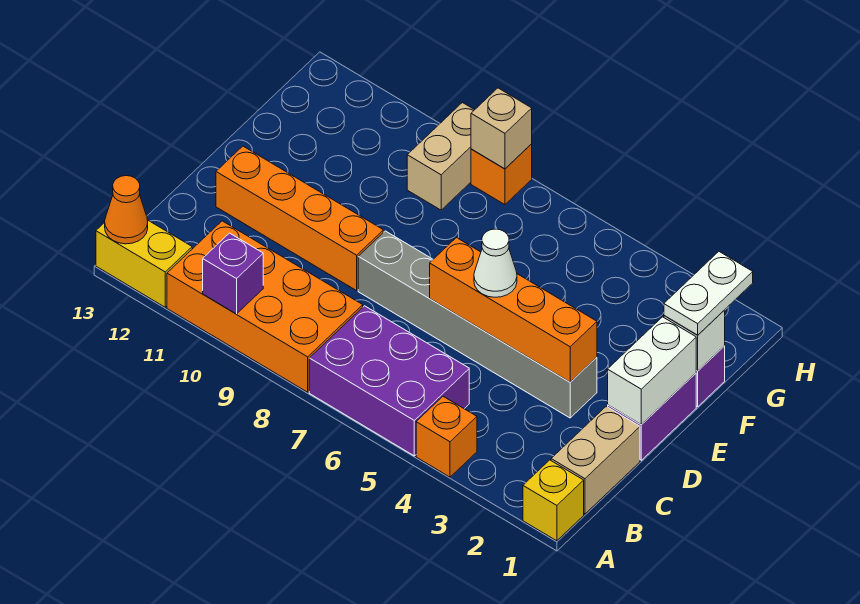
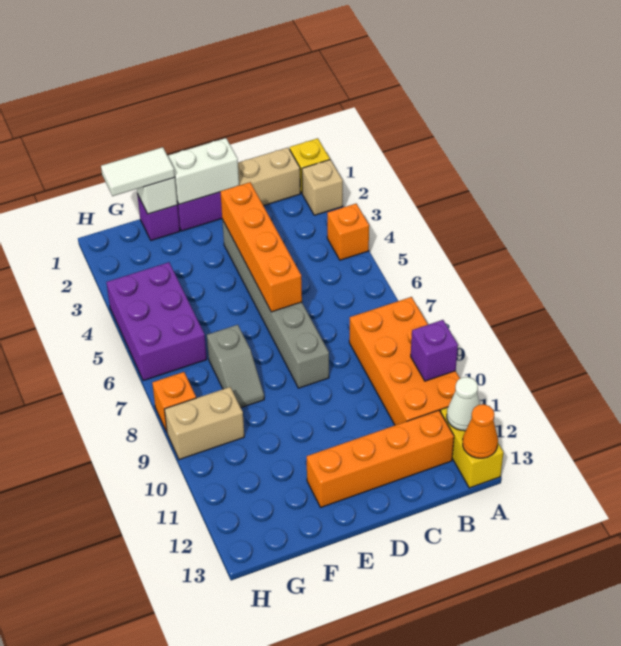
purple 2x3 brick [309,306,469,456] -> purple 2x3 brick moved to [106,262,207,381]
white 1x1 cone [474,229,517,297] -> white 1x1 cone moved to [447,377,480,431]
orange 1x4 brick [216,146,383,291] -> orange 1x4 brick turned to [307,410,454,507]
white 1x2 plate [664,252,753,335] -> white 1x2 tile [101,147,175,196]
none -> grey 1x2 slope [207,325,264,408]
tan 1x1 brick [471,88,532,169] -> tan 1x1 brick moved to [302,160,343,215]

